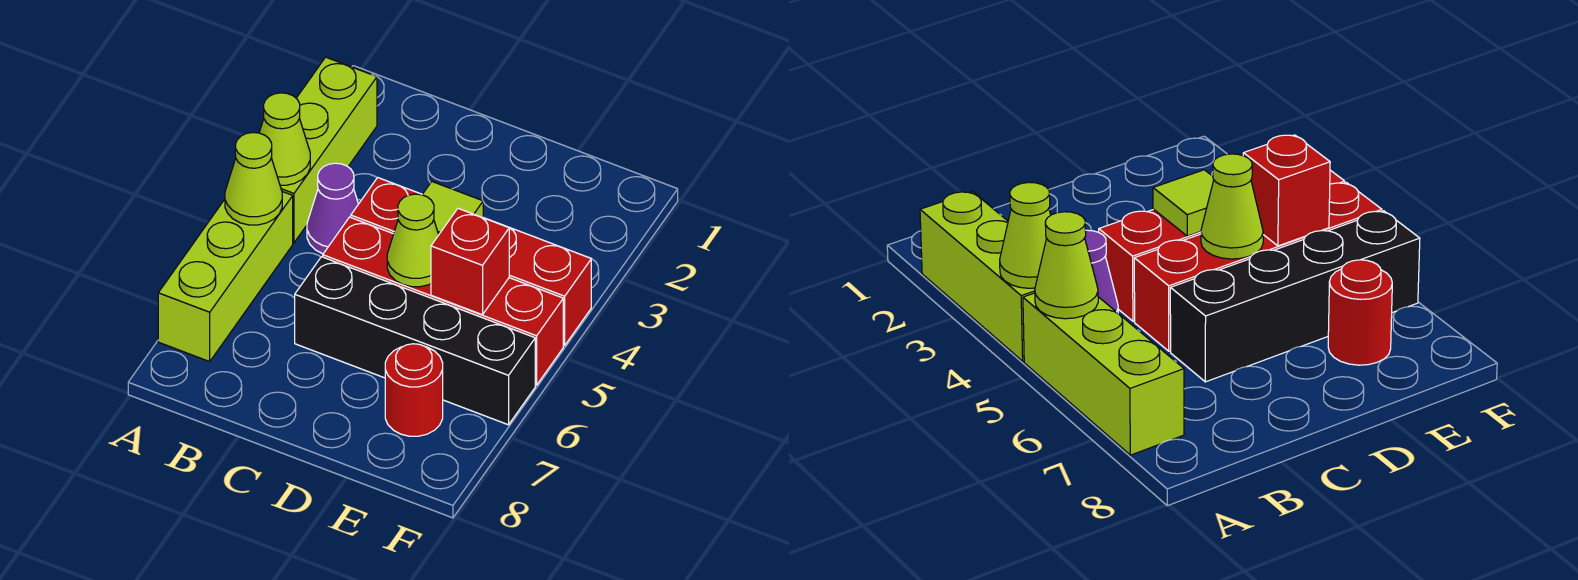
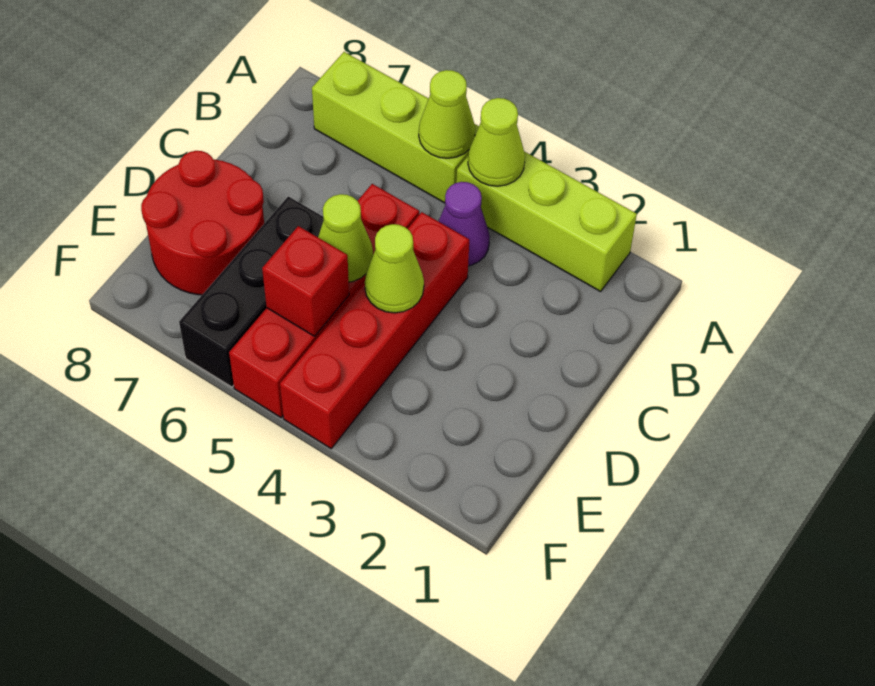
black 1x4 brick [295,257,535,425] -> black 1x3 brick [179,196,324,387]
lime 1x1 tile [422,182,483,234] -> lime 1x1 cone [365,224,424,313]
red 1x1 round brick [385,344,443,436] -> red 2x2 round brick [141,151,264,295]

